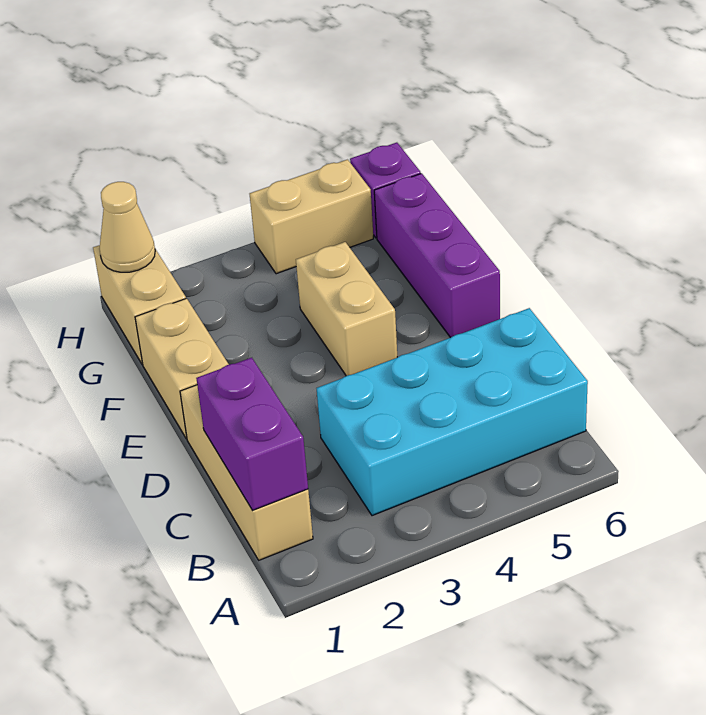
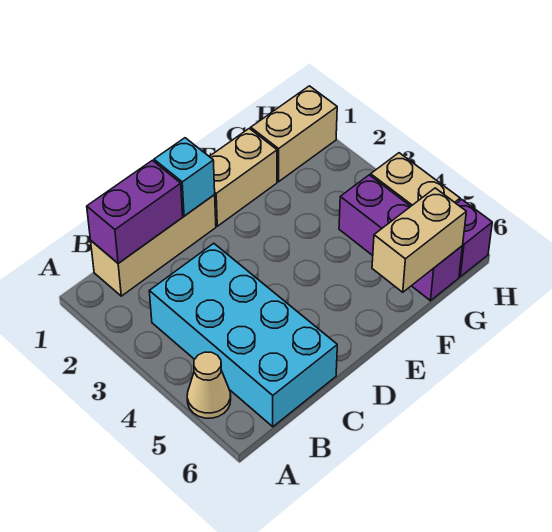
none -> cyan 1x1 brick [154,138,215,216]
tan 1x2 brick [296,242,397,376] -> tan 1x2 brick moved to [372,188,466,292]
purple 1x3 brick [374,173,500,338] -> purple 1x3 brick turned to [339,175,463,301]
tan 1x1 cone [99,182,155,272] -> tan 1x1 cone moved to [187,352,231,418]

